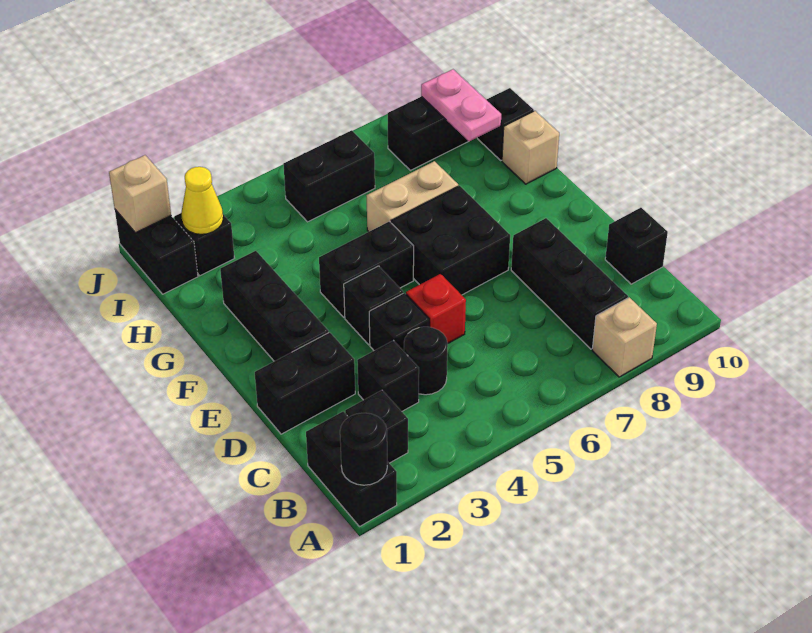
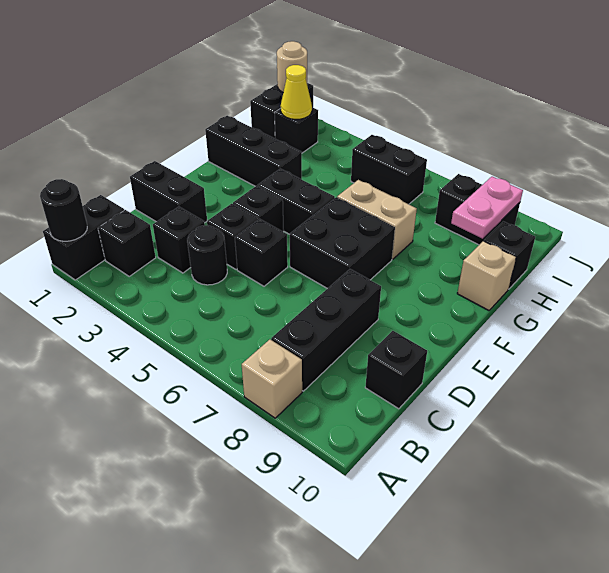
red 1x1 brick [406,274,466,343] -> black 1x1 brick [235,219,288,286]
black 1x3 brick [220,251,329,361] -> black 1x3 brick turned to [205,116,302,186]
tan 1x1 brick [109,155,171,233] -> tan 1x1 round brick [277,41,307,92]

